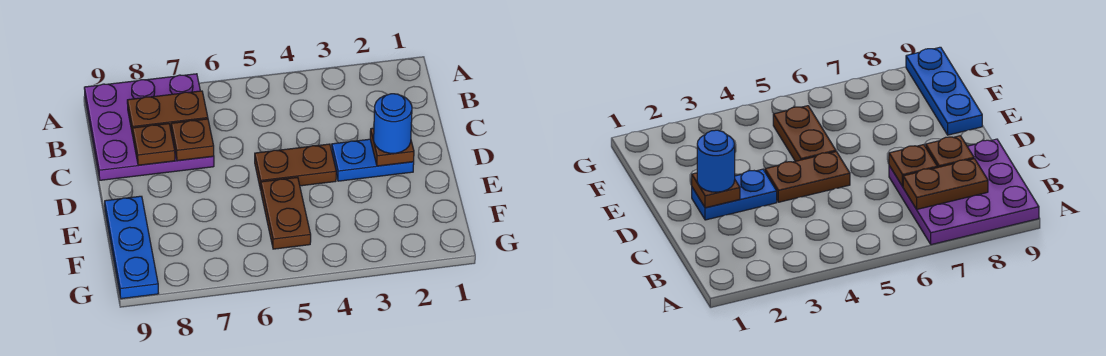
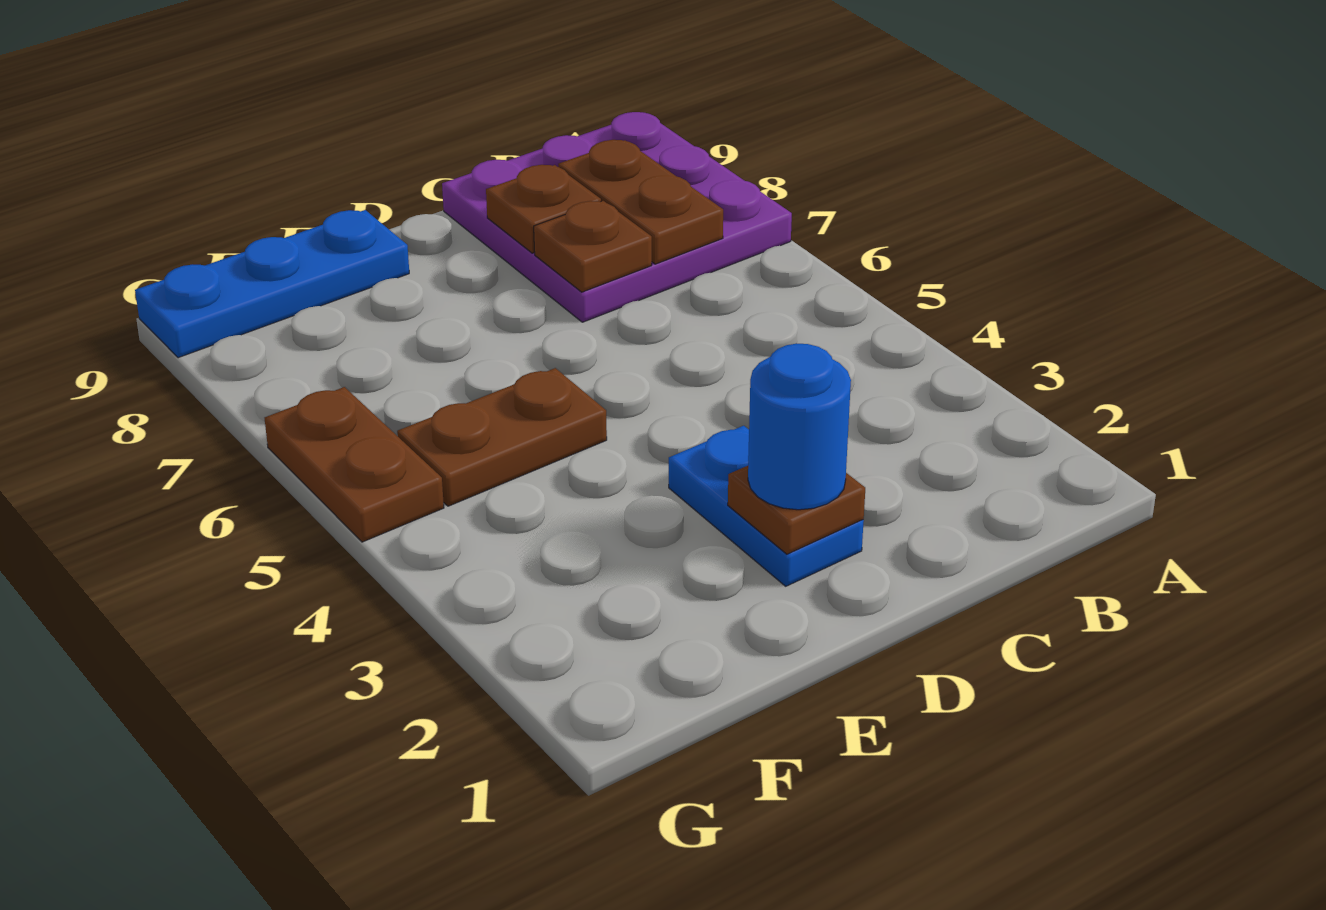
brown 1x2 plate [255,144,336,190] -> brown 1x2 plate moved to [265,387,444,542]

